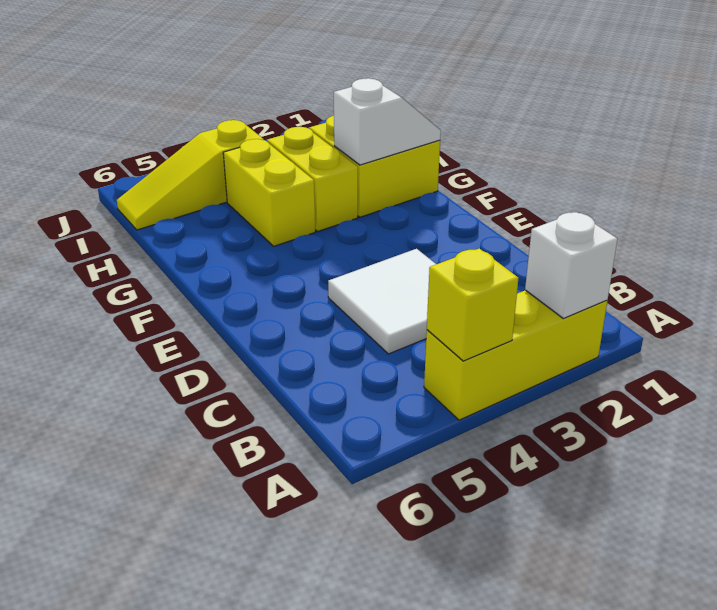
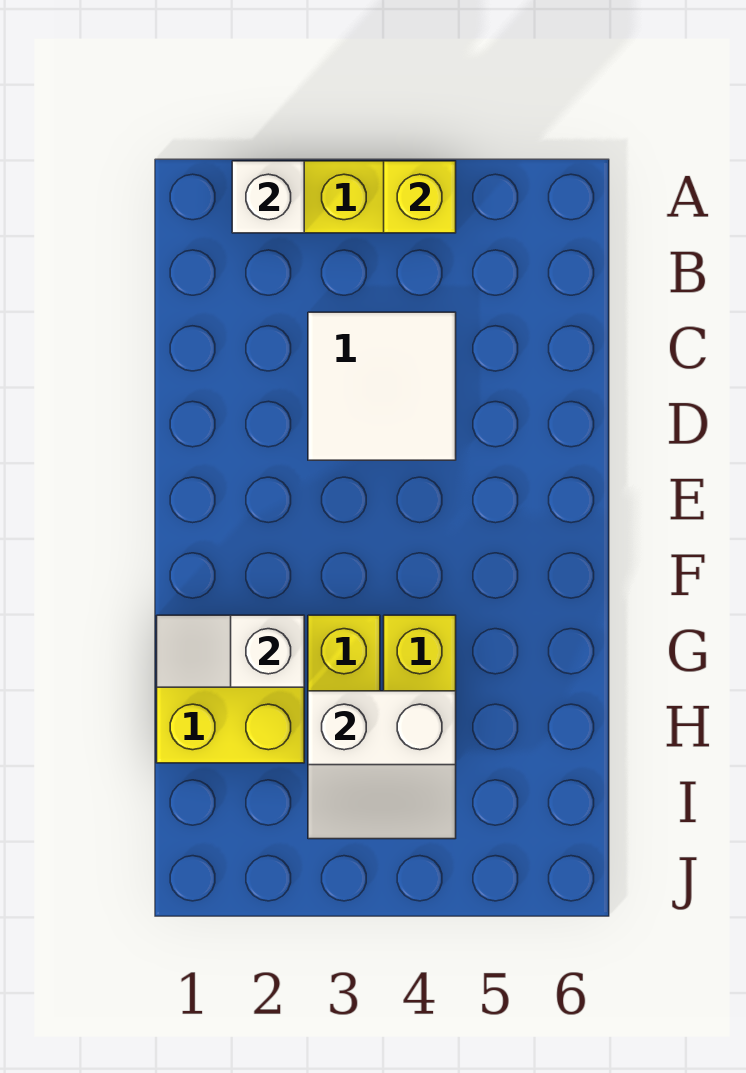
none -> white 2x2 slope [308,691,456,839]
yellow 1x3 slope [117,120,264,230] -> none

